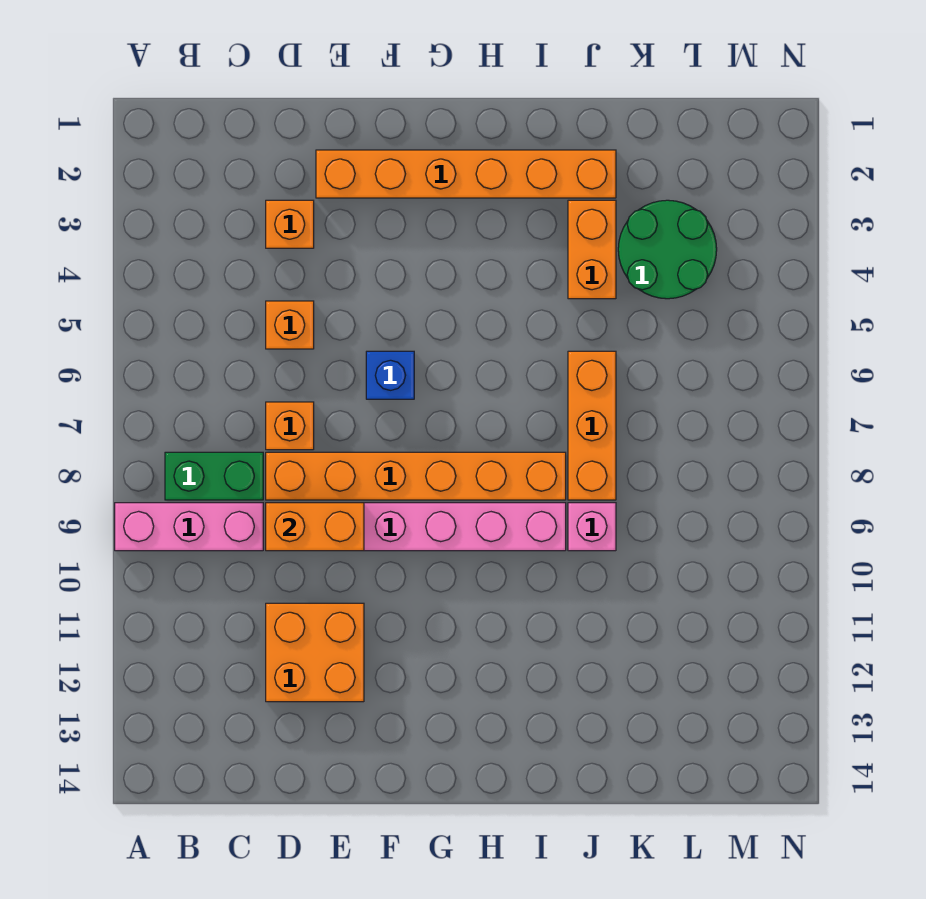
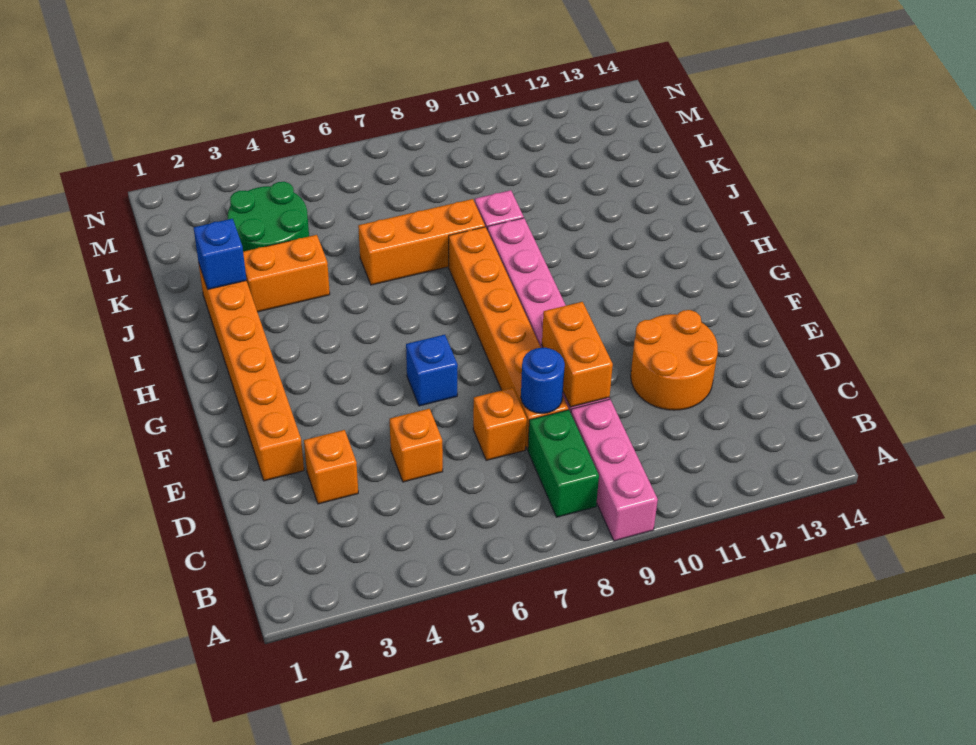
none -> blue 1x1 round brick [521,348,565,414]
orange 2x2 brick [266,603,364,702] -> orange 2x2 round brick [631,310,718,410]
none -> blue 1x1 brick [193,219,247,289]

